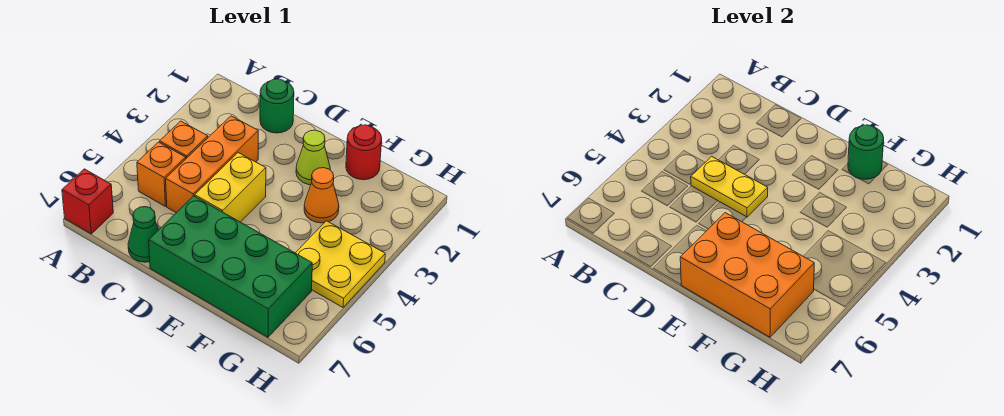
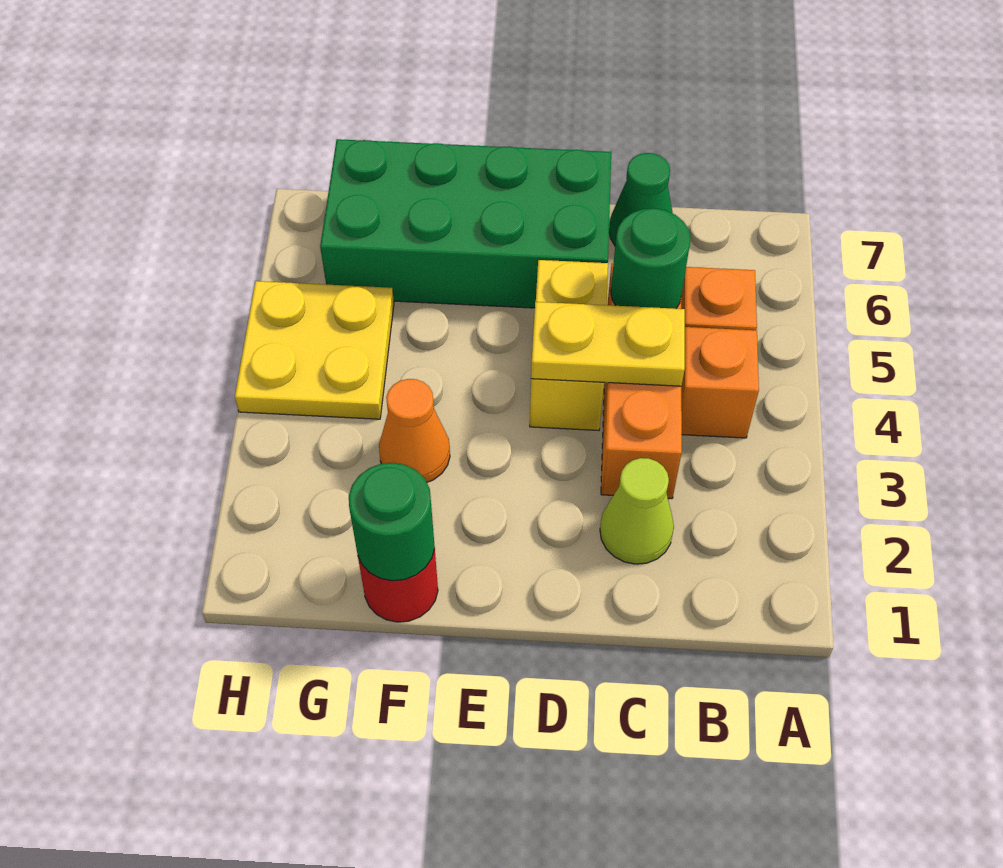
red 1x1 brick [62,169,113,234] -> none
green 1x1 round brick [260,79,294,133] -> green 1x1 round brick moved to [611,208,691,309]
lime 1x1 cone [296,130,330,185] -> lime 1x1 cone moved to [600,458,674,564]
orange 2x3 brick [680,213,814,337] -> none

